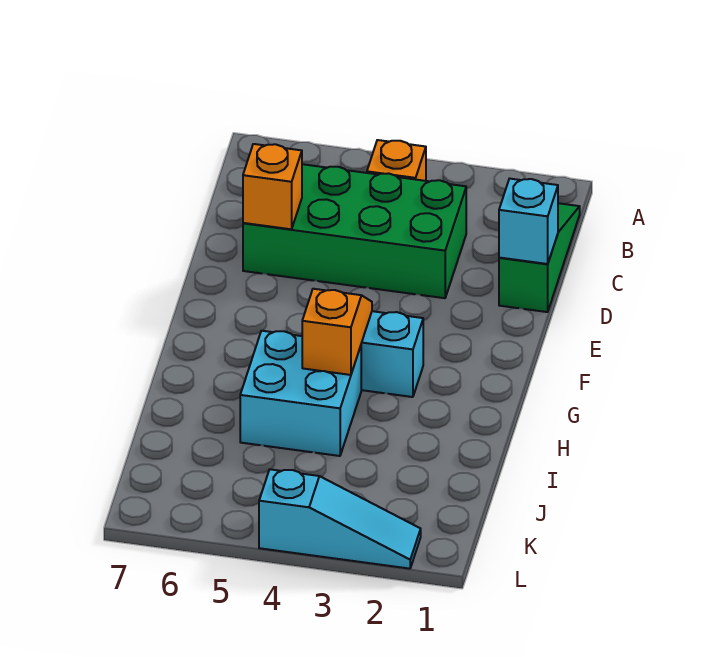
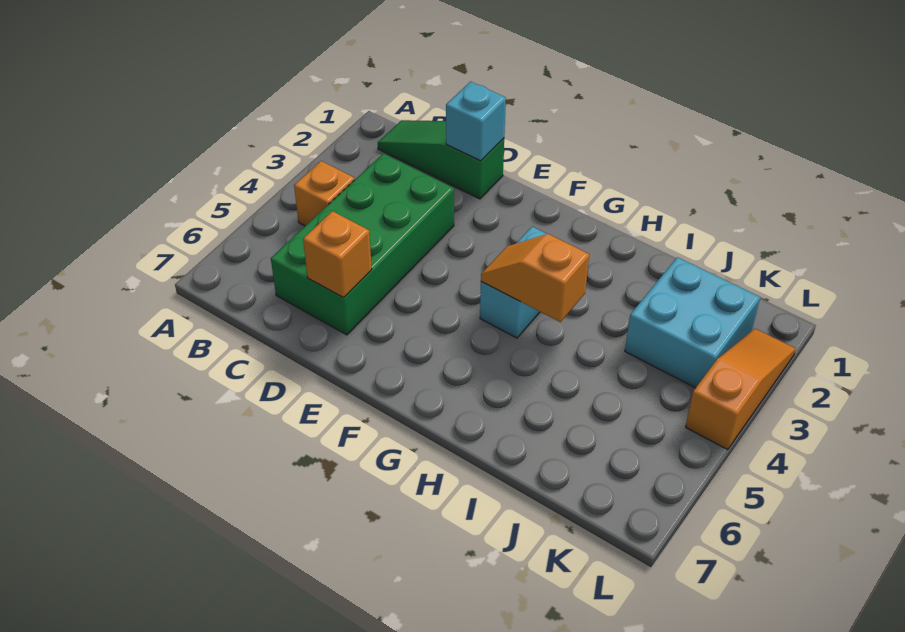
cyan 2x2 brick [240,331,361,456] -> cyan 2x2 brick moved to [625,257,760,388]
cyan 1x3 slope [259,469,421,569] -> orange 1x3 slope [686,329,796,450]

